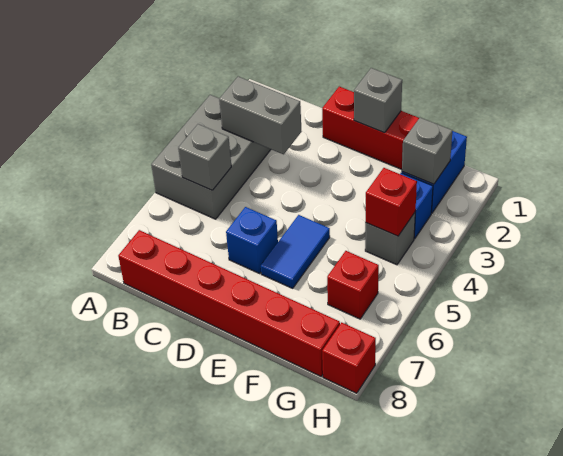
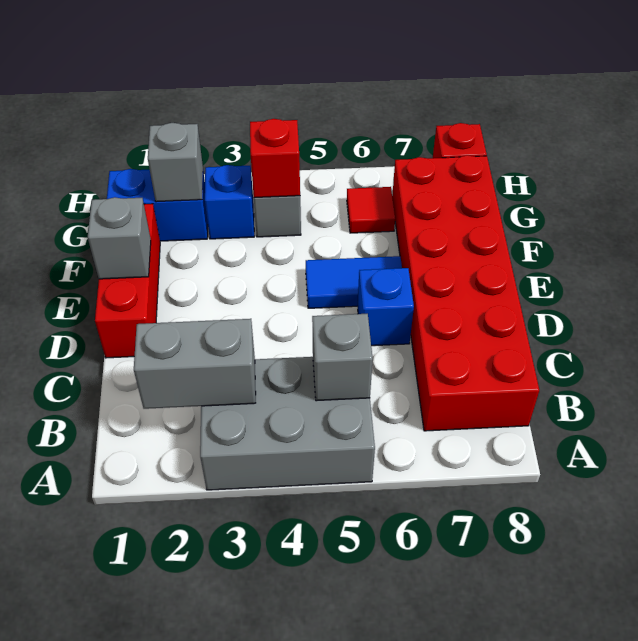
grey 1x2 brick [219,77,302,154] -> grey 1x2 brick turned to [134,319,256,409]
red 1x6 brick [118,230,340,376] -> red 2x6 brick [392,155,539,431]
red 1x1 brick [327,251,379,319] -> red 1x1 tile [347,187,395,233]

